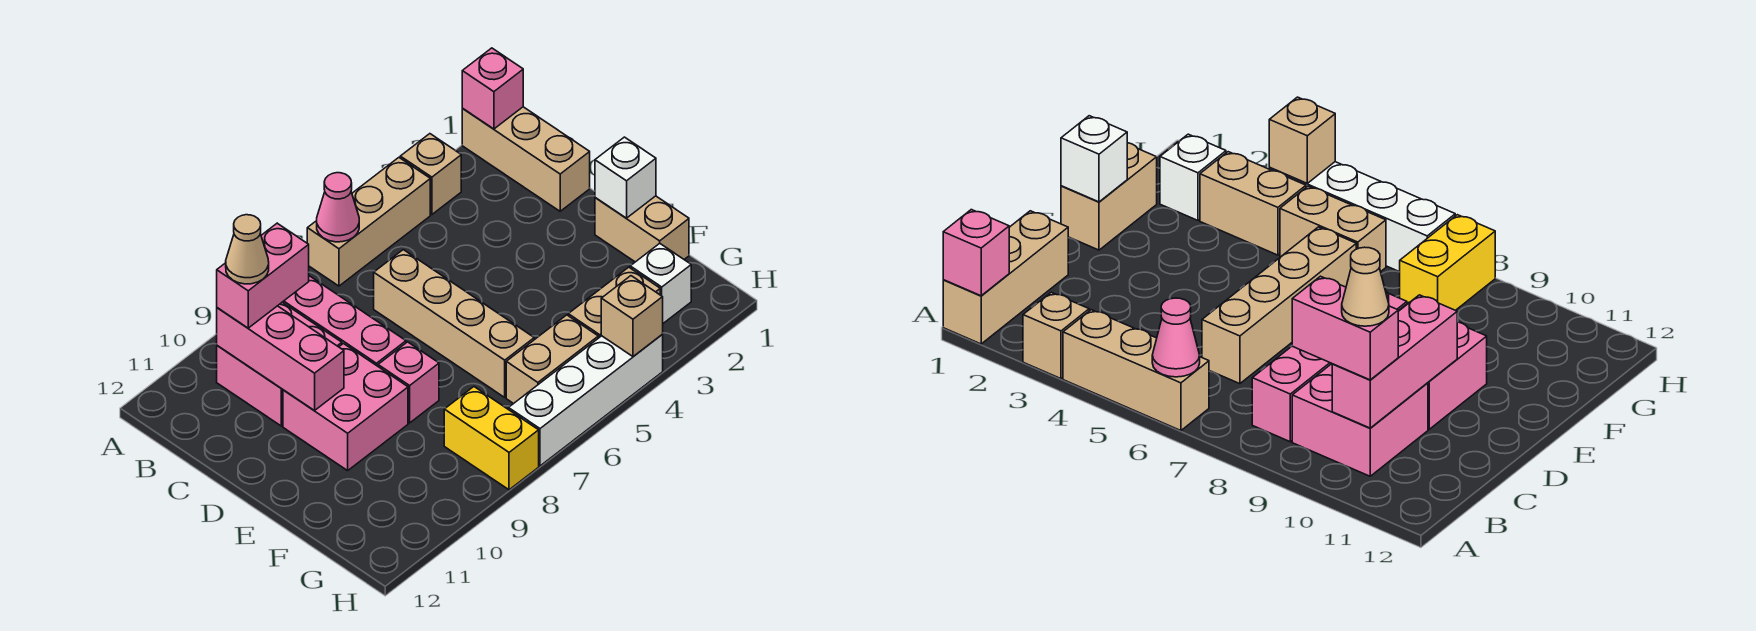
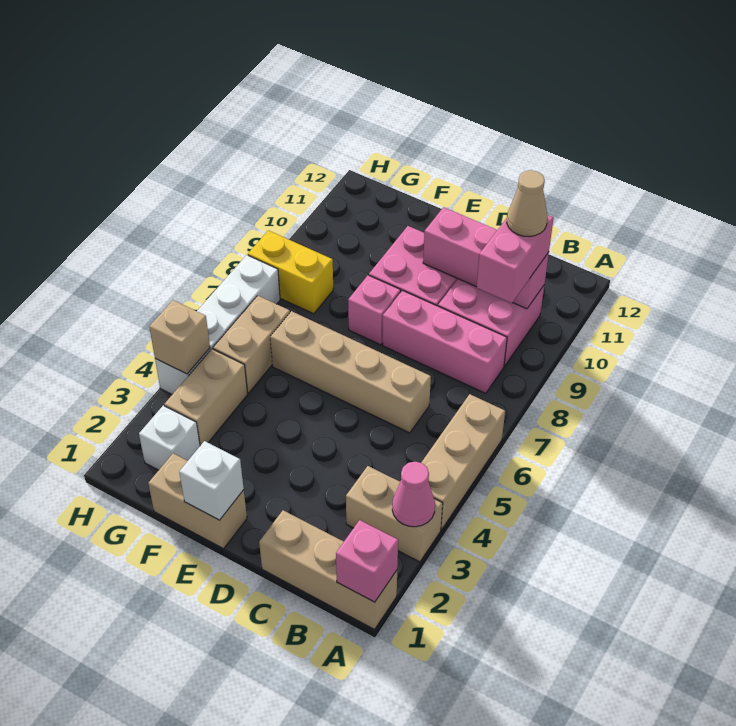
tan 1x1 brick [400,134,461,214] -> tan 1x2 brick [346,466,443,562]
pink 1x1 cone [317,173,359,242] -> pink 1x1 cone moved to [392,462,435,527]

